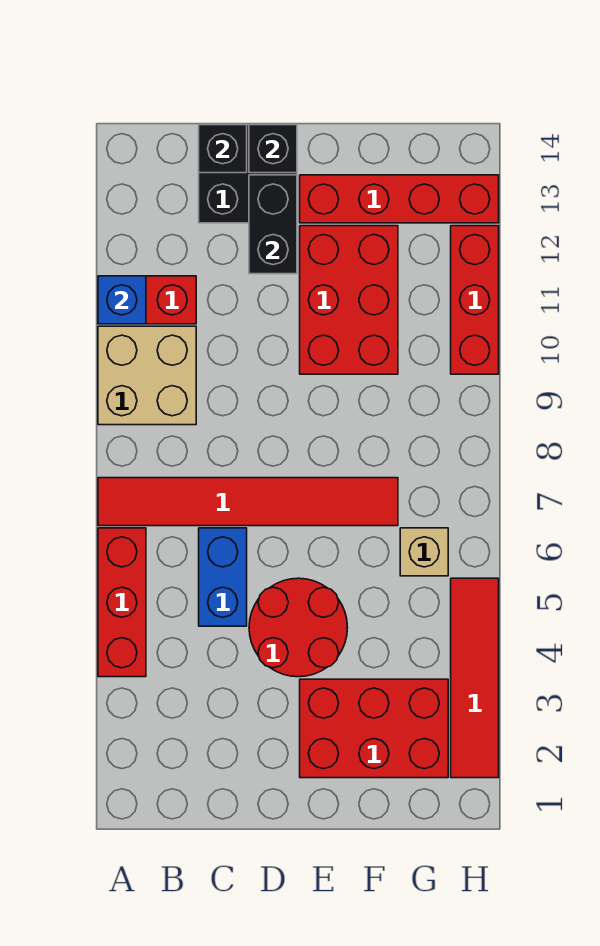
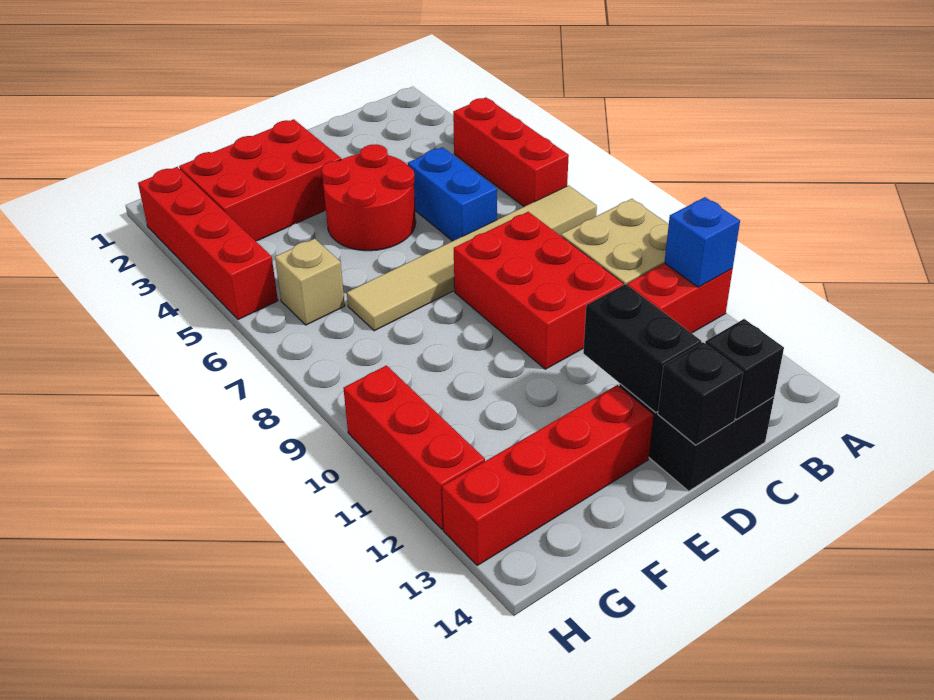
red 1x6 tile [98,478,398,526] -> tan 1x6 tile [347,186,597,331]
red 2x3 brick [300,226,398,374] -> red 2x3 brick moved to [454,212,623,369]
red 1x4 tile [451,578,499,778] -> red 1x4 brick [138,167,278,320]

